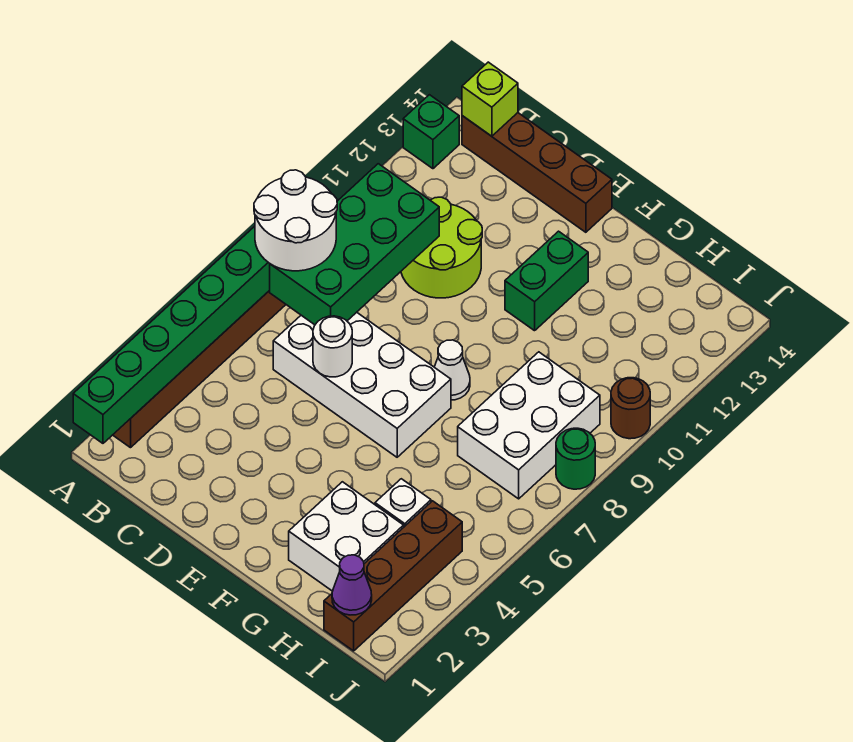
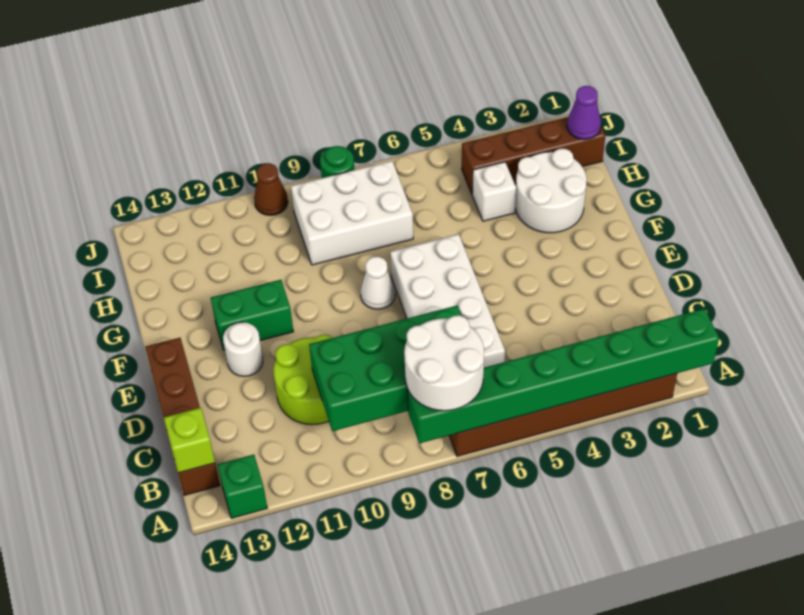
white 1x1 round brick [313,316,352,377] -> white 1x1 round brick moved to [223,322,263,376]
white 2x2 brick [289,482,404,591] -> white 2x2 round brick [515,149,587,233]
brown 1x1 round brick [611,378,650,439] -> brown 1x1 cone [254,163,288,216]

